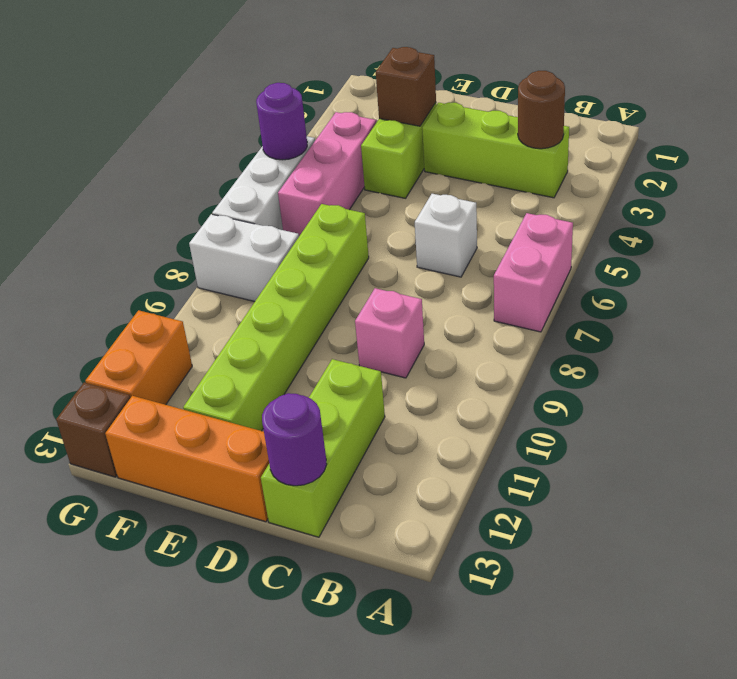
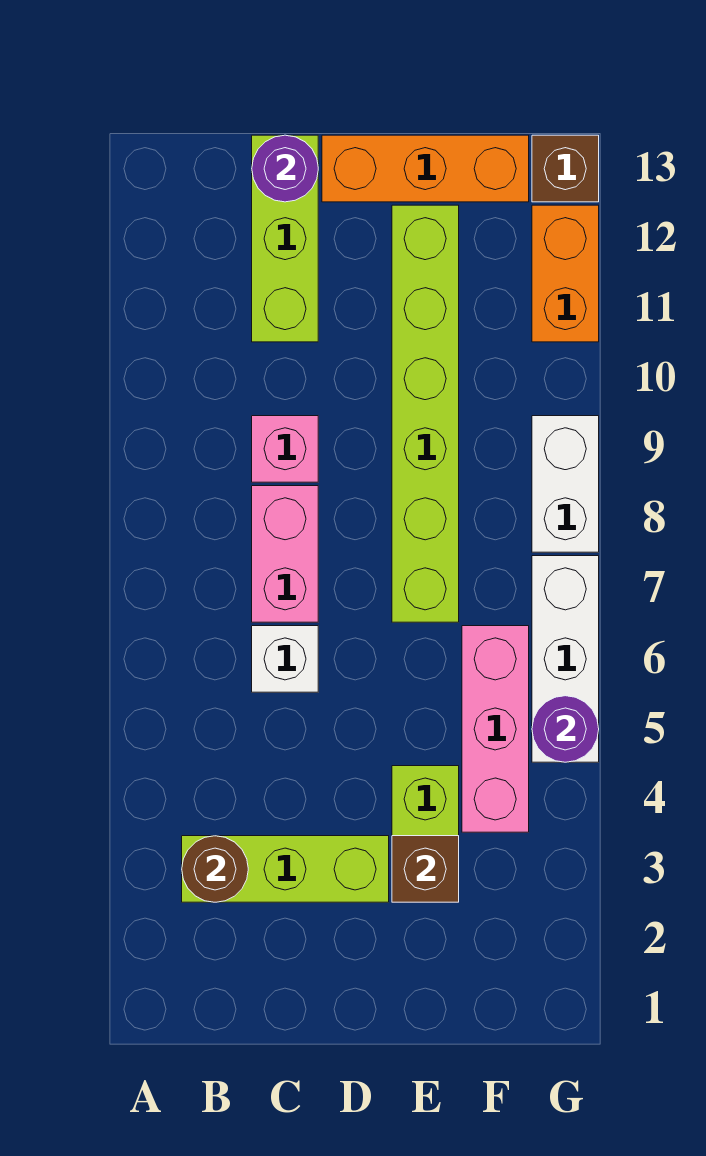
pink 1x2 brick [494,213,573,332] -> pink 1x2 brick moved to [252,486,318,622]
white 1x2 brick [189,214,299,302] -> white 1x2 brick turned to [532,416,599,552]

